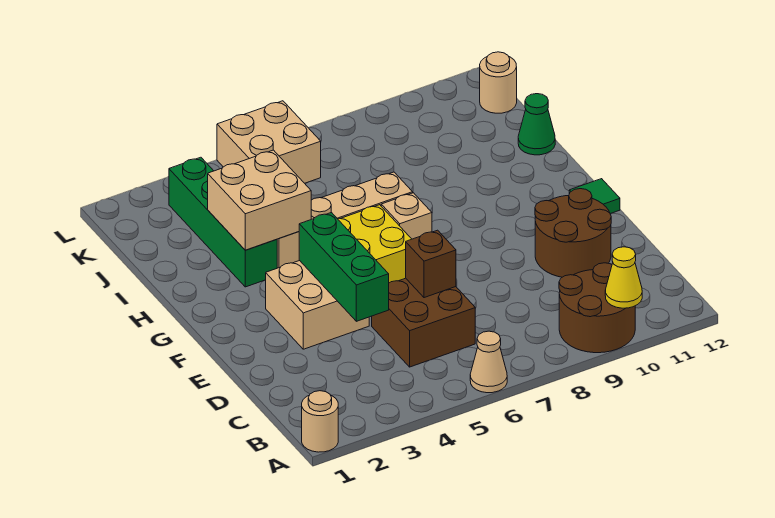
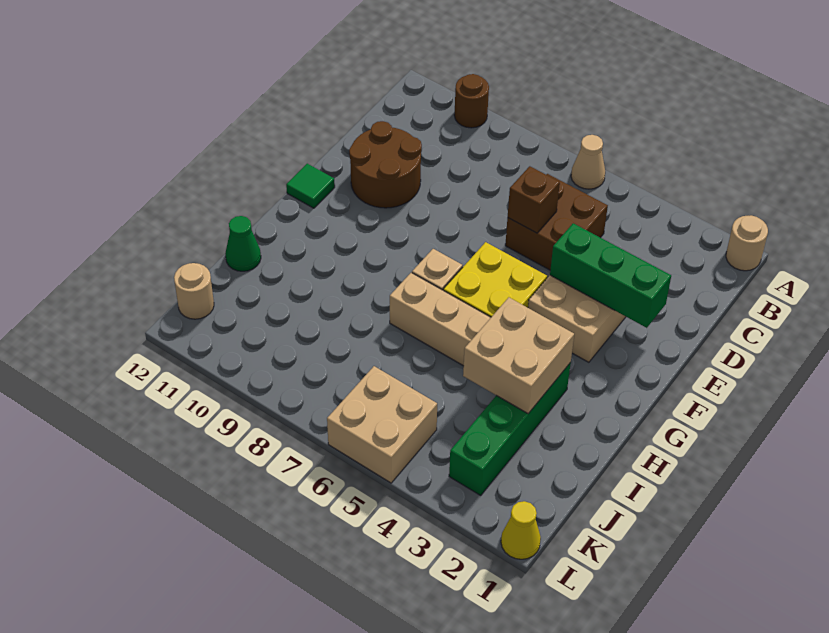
brown 2x2 round brick [559,263,635,353] -> brown 1x1 round brick [454,74,489,128]
yellow 1x1 cone [605,247,642,308] -> yellow 1x1 cone moved to [501,501,541,559]
green 1x3 brick [299,213,389,321] -> green 1x3 brick turned to [550,223,671,328]

